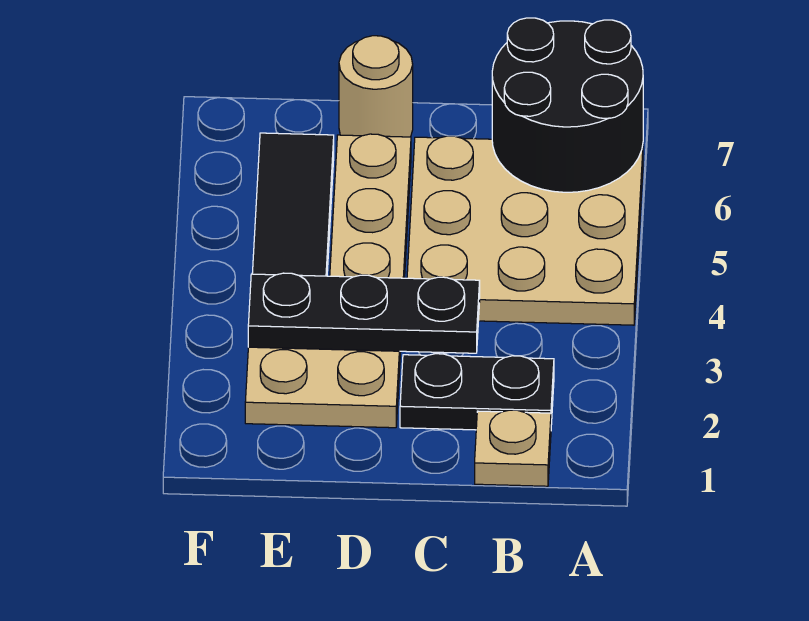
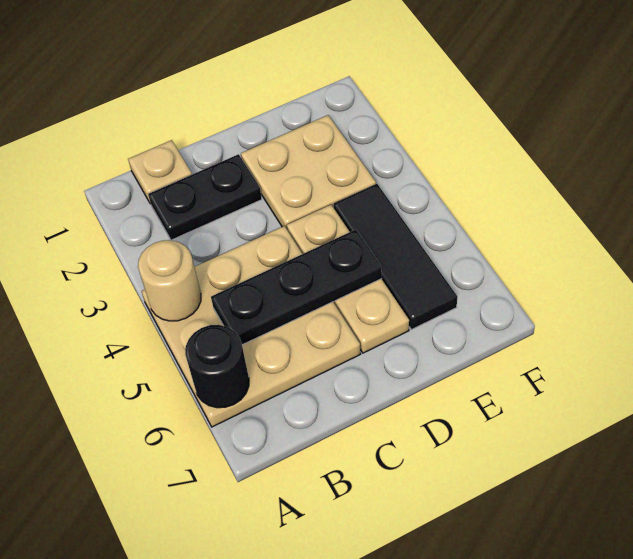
black 2x2 round brick [492,18,643,192] -> black 1x1 round brick [185,325,249,408]
black 1x3 plate [248,273,480,353] -> black 1x3 plate moved to [211,230,382,345]
tan 1x1 round brick [339,36,413,137] -> tan 1x1 round brick moved to [138,240,201,321]

